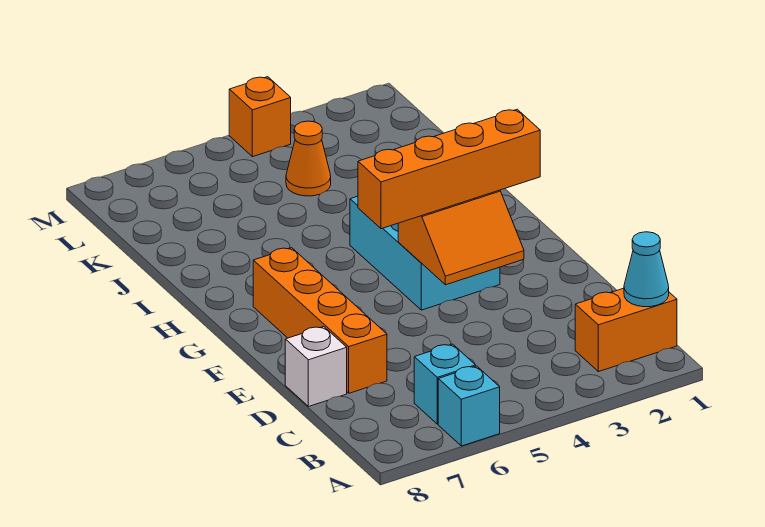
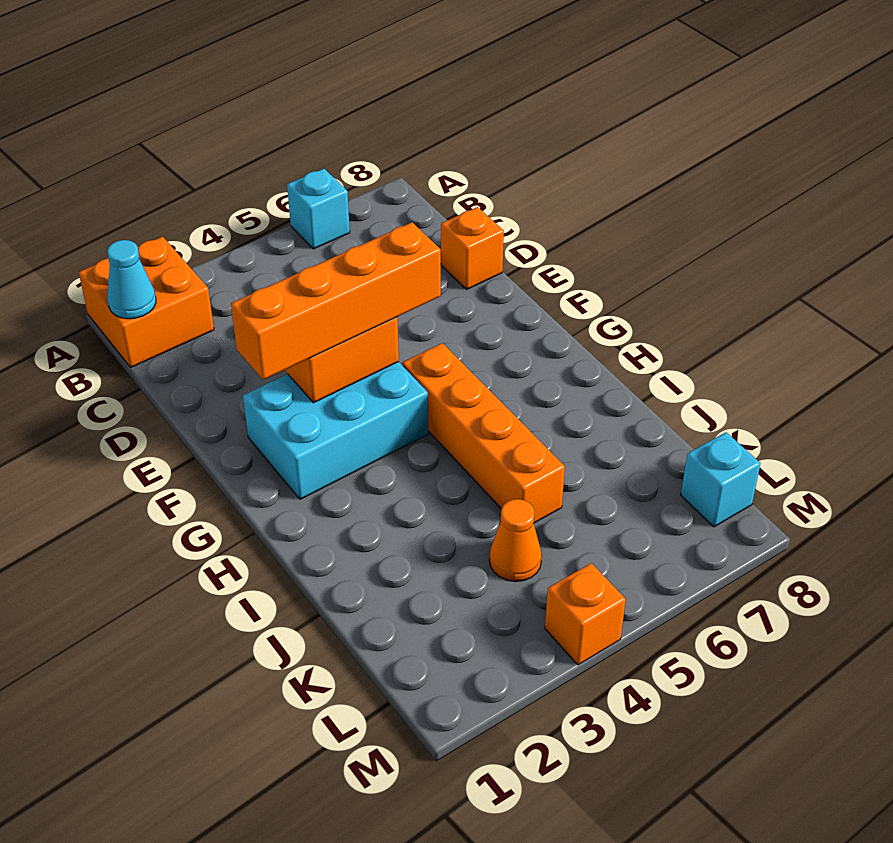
orange 1x2 brick [575,288,677,372] -> orange 2x2 brick [79,237,214,367]
cyan 1x1 brick [414,344,476,424] -> cyan 1x1 brick moved to [681,432,760,527]
orange 1x4 brick [253,248,387,393] -> orange 1x4 brick moved to [402,343,565,523]
white 1x1 brick [285,327,347,407] -> orange 1x1 brick [441,207,504,289]
cyan 2x3 brick [350,196,500,310] -> cyan 2x3 brick turned to [243,362,428,499]

